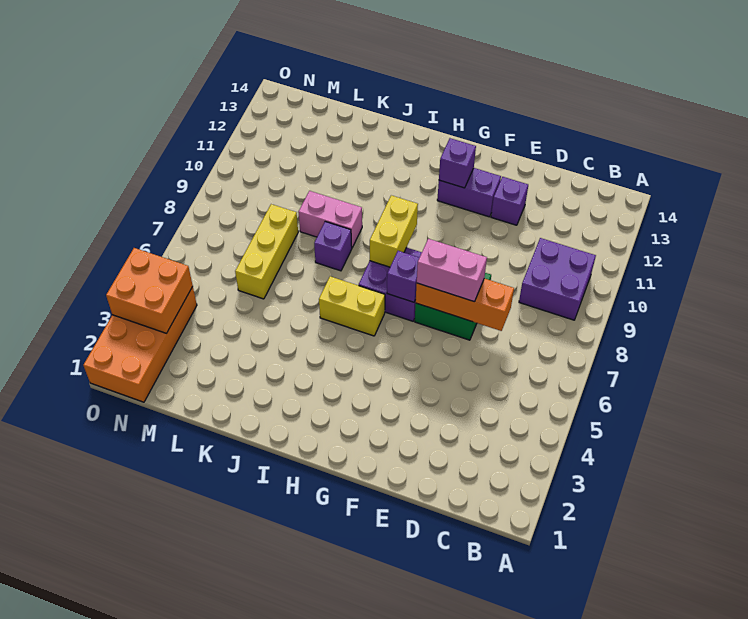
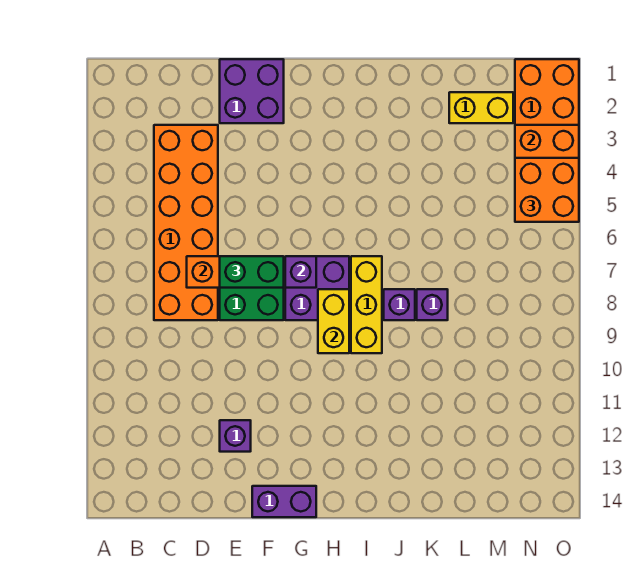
purple 2x2 brick [519,238,596,320] -> purple 2x2 brick moved to [220,59,284,123]
none -> orange 2x6 brick [154,125,218,320]
pink 1x2 brick [417,239,487,302] -> green 1x2 brick [220,256,284,288]
purple 1x2 brick [437,168,501,217] -> purple 1x2 brick moved to [252,486,316,517]
purple 1x1 brick [439,138,476,188] -> purple 1x1 brick moved to [417,289,448,320]
yellow 1x2 brick [319,276,385,336] -> yellow 1x2 brick moved to [449,92,513,123]
pink 1x2 brick [298,191,362,248] -> none
yellow 1x3 brick [235,204,298,299] -> yellow 1x3 brick moved to [351,256,382,353]
none -> orange 2x2 brick [515,158,579,222]

